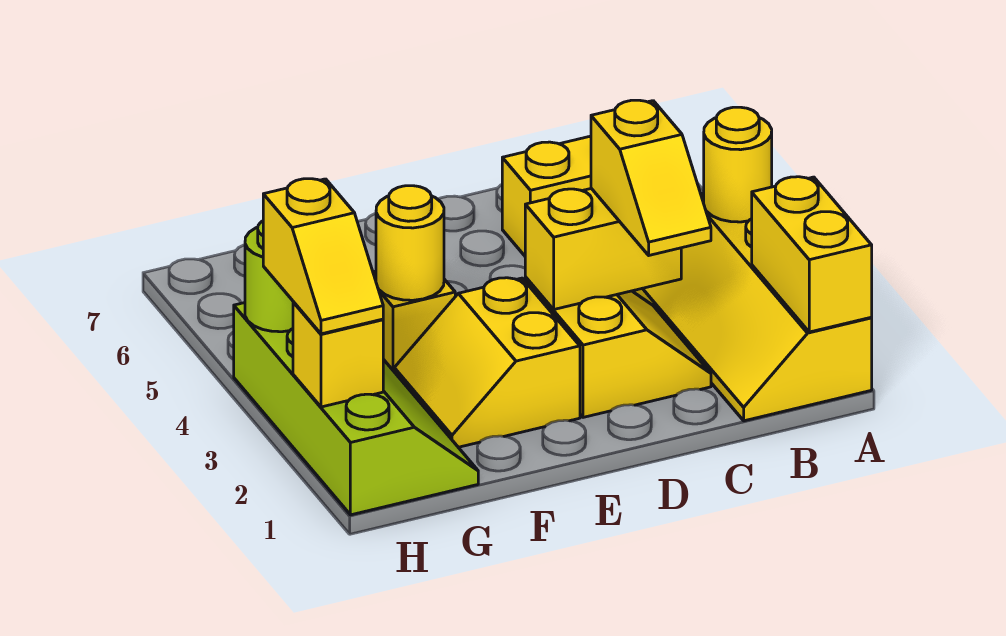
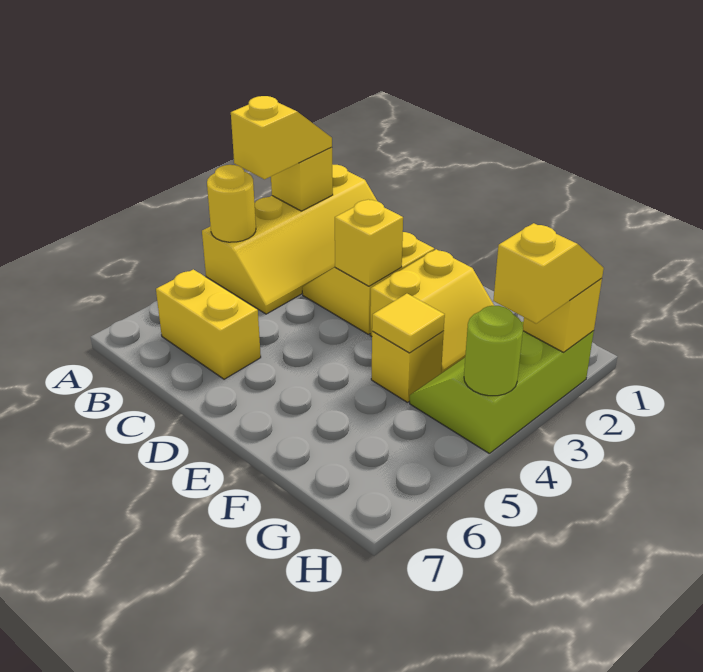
yellow 1x2 brick [752,177,872,332] -> yellow 1x1 brick [271,147,333,211]
yellow 1x2 slope [591,100,711,255] -> yellow 1x2 slope moved to [231,96,332,179]
yellow 1x2 brick [525,188,681,309] -> yellow 1x1 brick [335,199,403,286]
yellow 1x1 round brick [376,186,444,300] -> yellow 1x1 tile [372,294,445,353]
lime 2x4 slope [234,303,478,515] -> lime 2x3 slope [410,322,594,453]

